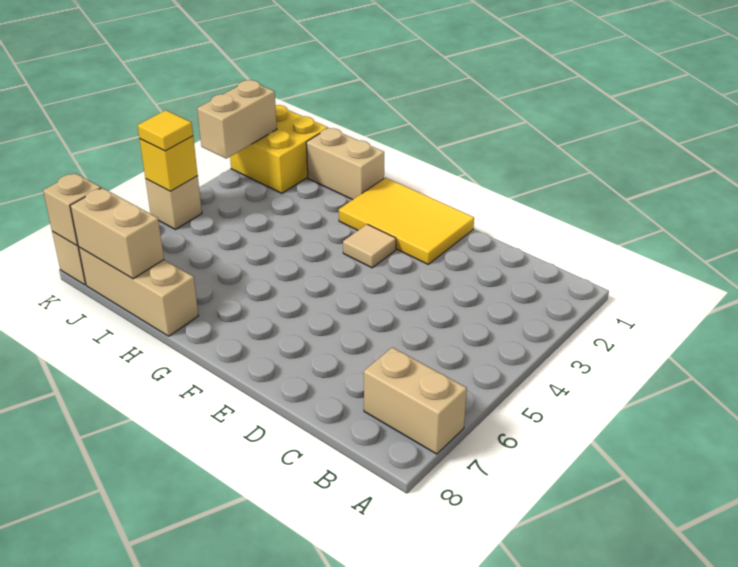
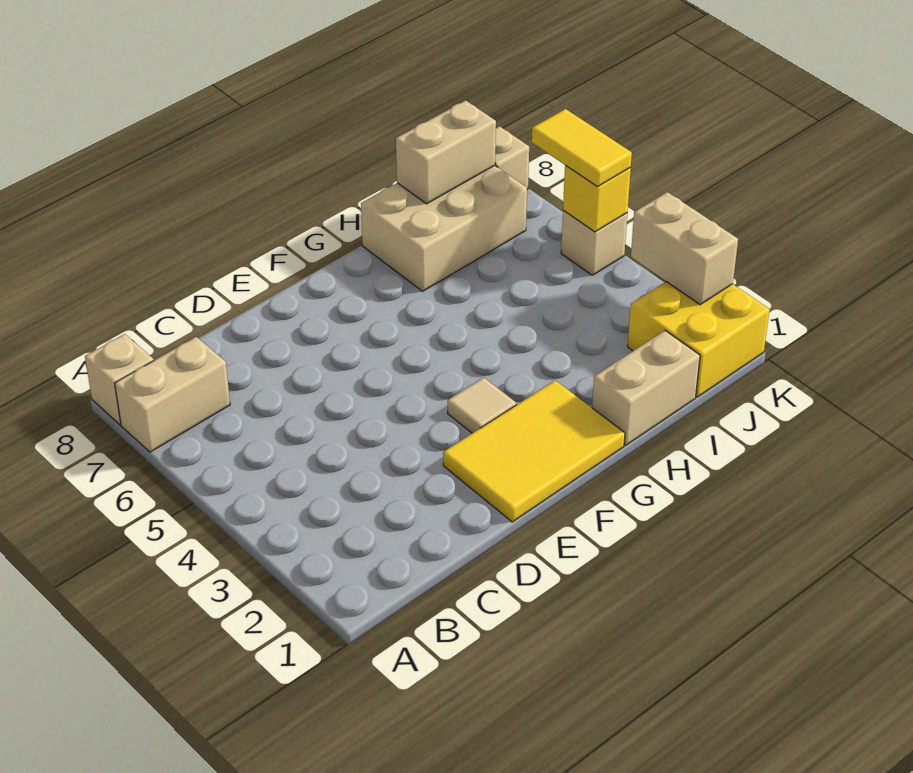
tan 1x3 brick [79,247,199,336] -> tan 2x3 brick [361,166,527,291]
yellow 1x1 tile [138,110,193,151] -> yellow 1x2 tile [532,109,632,187]
tan 1x1 brick [43,173,101,246] -> tan 1x1 brick moved to [85,334,154,425]

